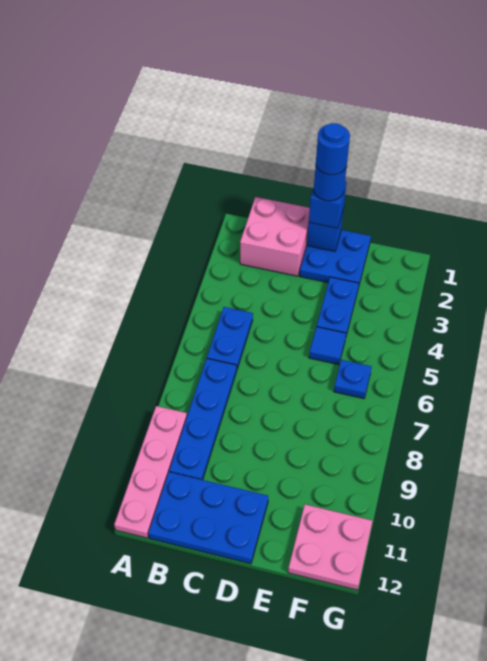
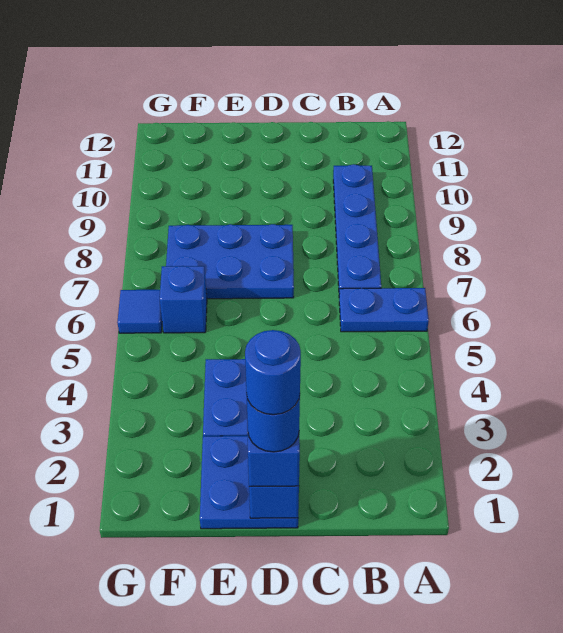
pink 1x4 plate [114,406,187,538] -> none
pink 2x2 brick [240,197,310,276] -> none
blue 1x2 plate [207,307,253,369] -> blue 1x2 plate turned to [339,288,429,332]
blue 2x3 plate [148,472,268,564] -> blue 2x3 plate moved to [166,224,294,299]
blue 1x1 tile [309,327,346,365] -> blue 1x1 tile moved to [117,290,162,333]
blue 1x1 plate [334,360,372,399] -> blue 1x1 brick [160,266,207,333]
pink 2x2 plate [288,504,372,590] -> none

